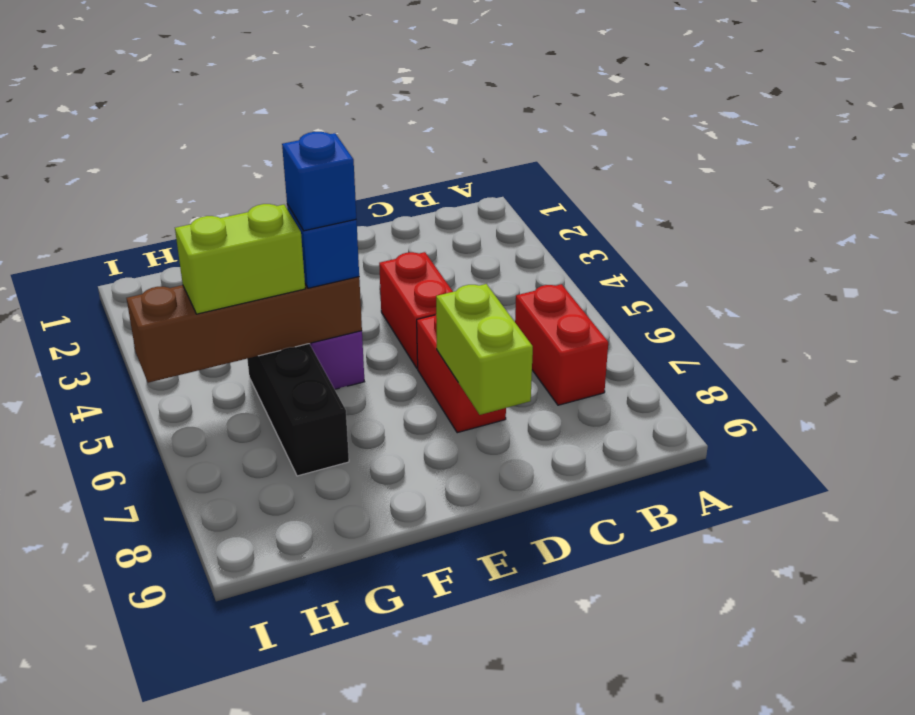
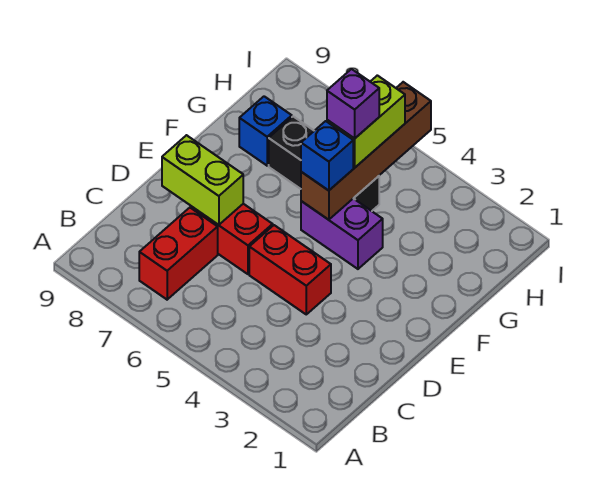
red 1x2 brick [515,284,608,405] -> red 1x2 brick turned to [139,208,218,300]
blue 1x1 brick [282,132,356,231] -> blue 1x1 brick moved to [239,96,292,166]
none -> purple 1x1 brick [327,69,379,139]

